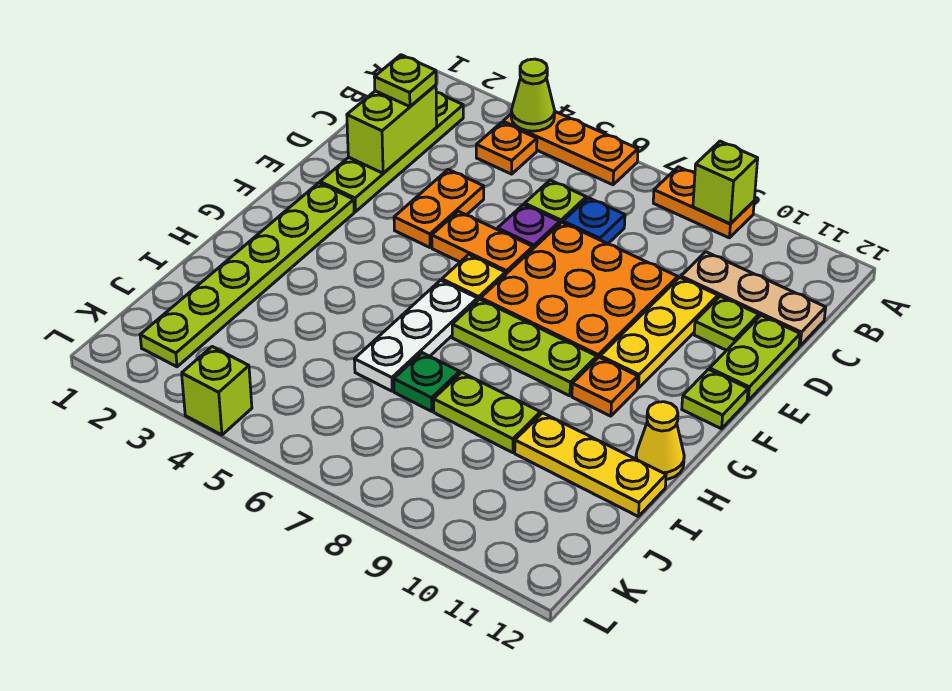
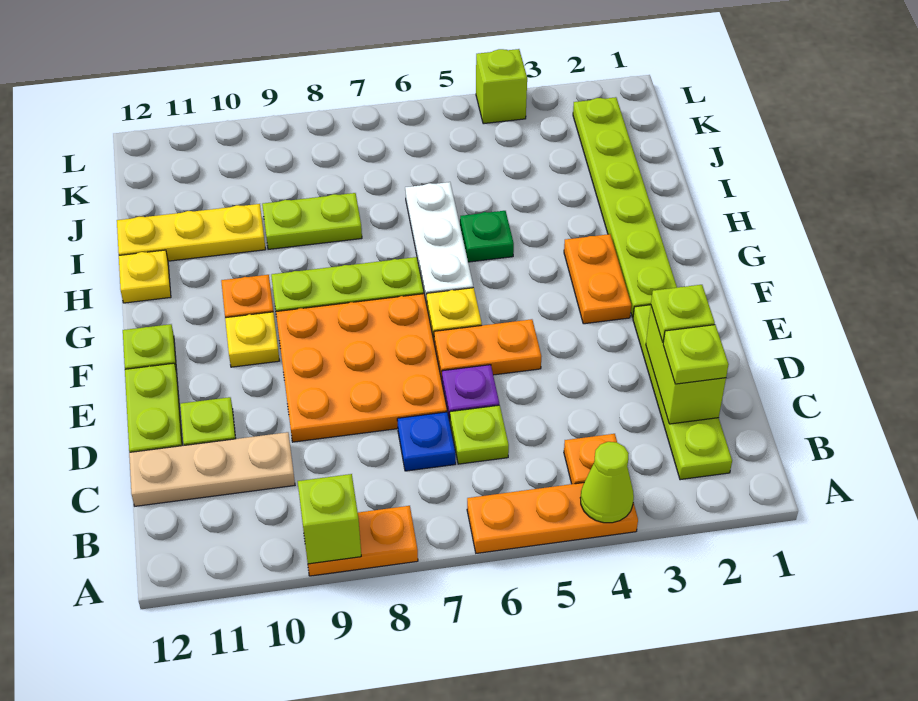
none -> lime 1x1 plate [651,285,715,342]
orange 1x2 plate [394,169,484,247] -> orange 1x2 plate moved to [564,234,631,324]
yellow 1x3 plate [600,277,718,388] -> yellow 1x1 plate [225,312,280,367]
yellow 1x1 cone [636,402,684,479] -> yellow 1x1 plate [119,250,171,303]
green 1x1 plate [394,353,460,411] -> green 1x1 plate moved to [460,211,514,262]

